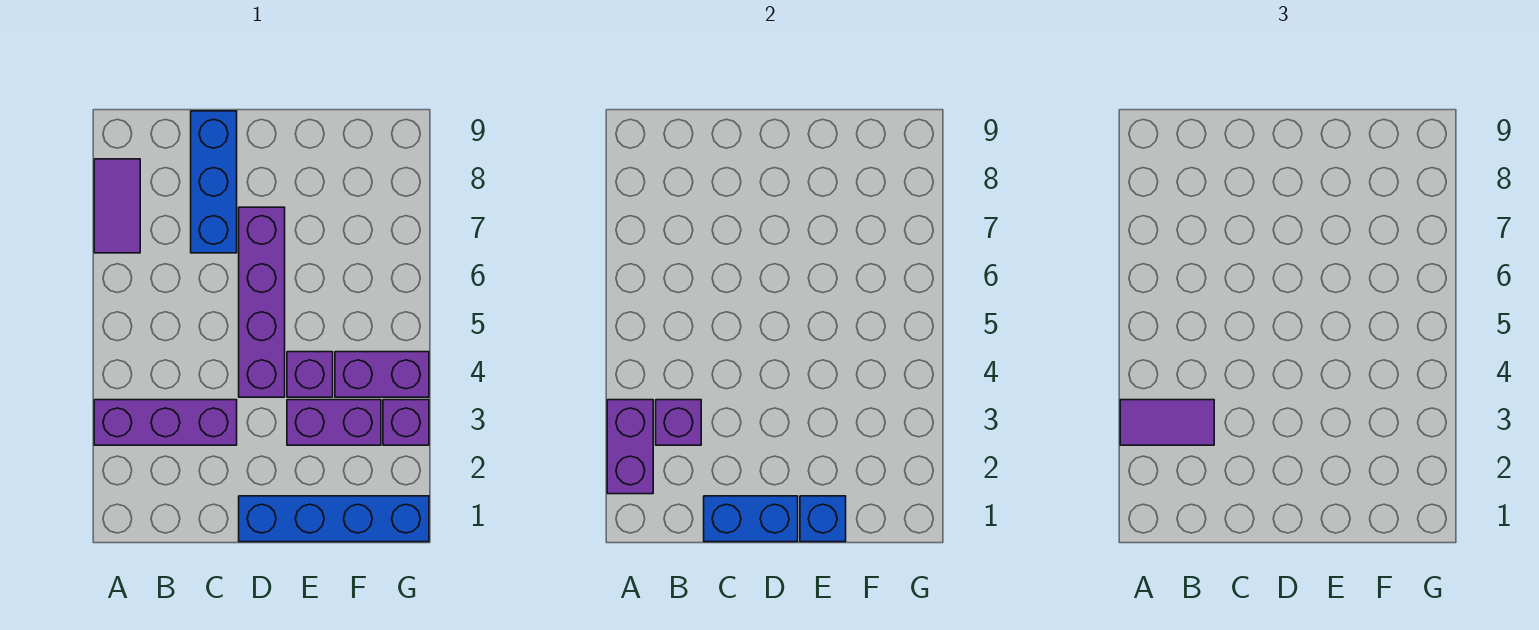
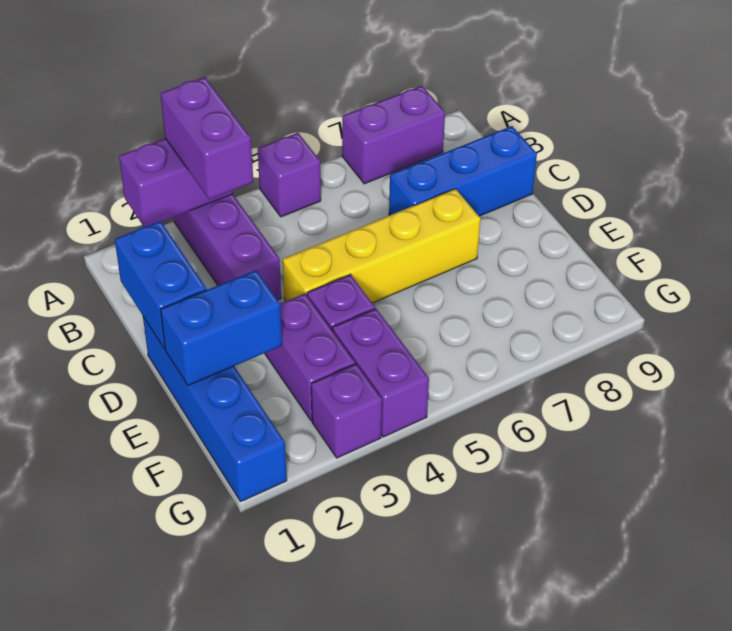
purple 1x2 tile [1120,400,1214,445] -> purple 1x2 brick [160,77,253,199]
purple 1x2 tile [94,159,140,253] -> purple 1x2 brick [342,86,445,184]
purple 1x1 brick [656,400,701,445] -> purple 1x1 brick moved to [258,133,321,217]
purple 1x4 brick [239,207,285,397] -> yellow 1x4 brick [283,189,481,303]
blue 1x1 brick [800,496,846,542] -> blue 1x2 brick [160,270,282,385]

